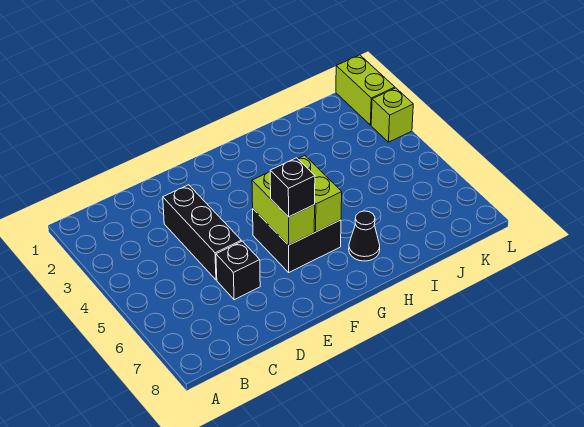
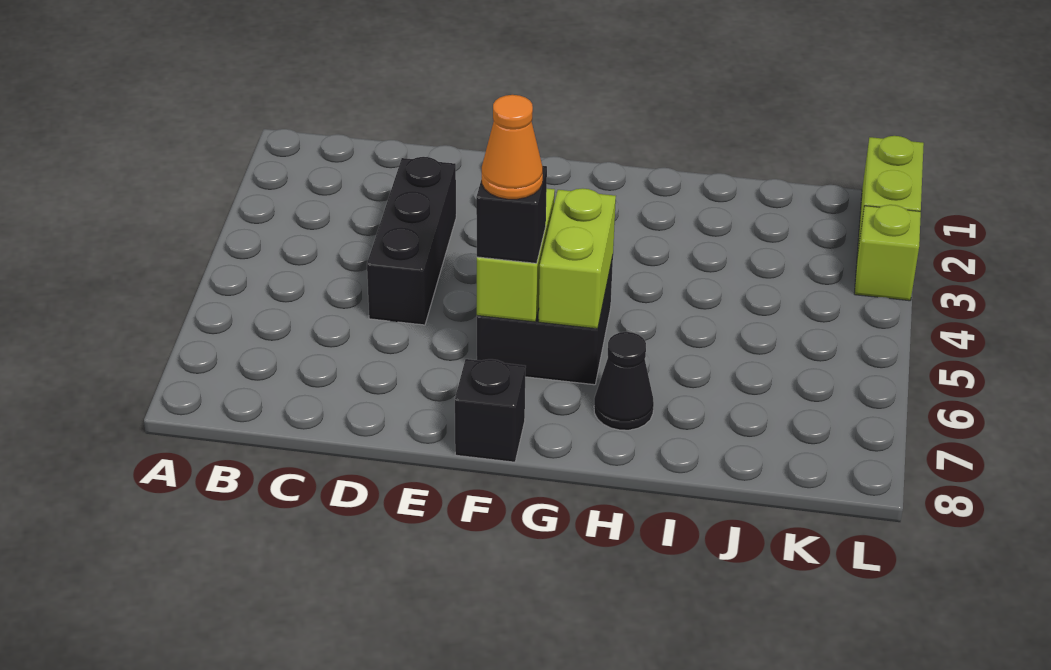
black 1x1 brick [216,241,260,300] -> black 1x1 brick moved to [455,359,526,462]
none -> orange 1x1 cone [482,95,543,199]

